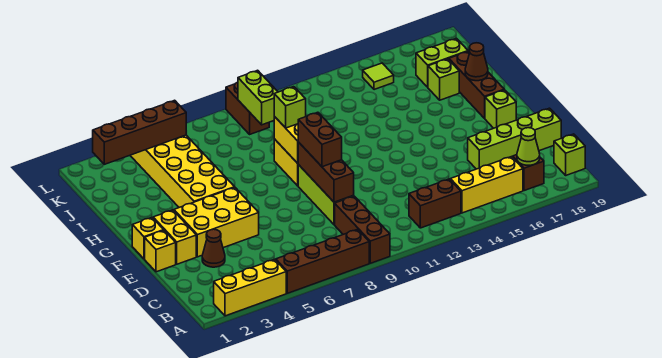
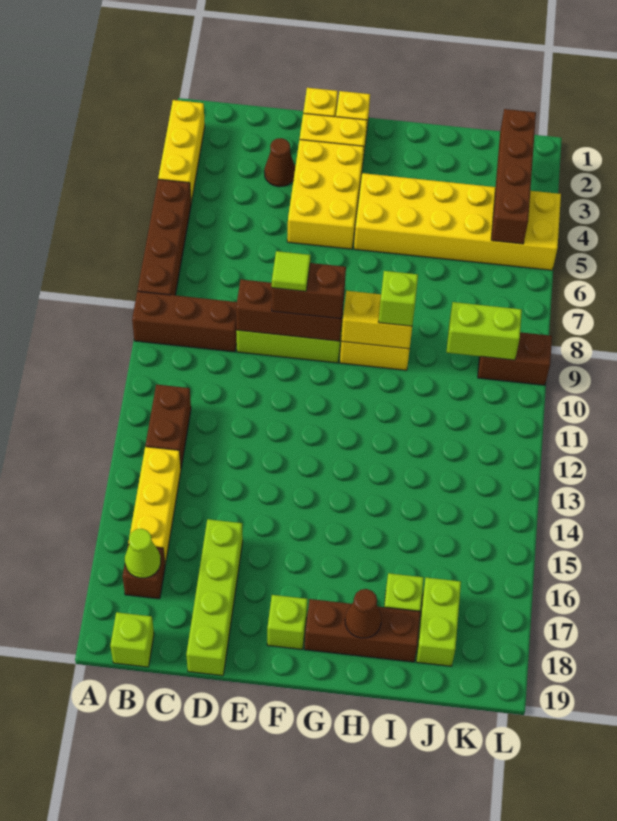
lime 1x1 tile [363,63,394,90] -> lime 1x1 tile moved to [272,251,310,291]

